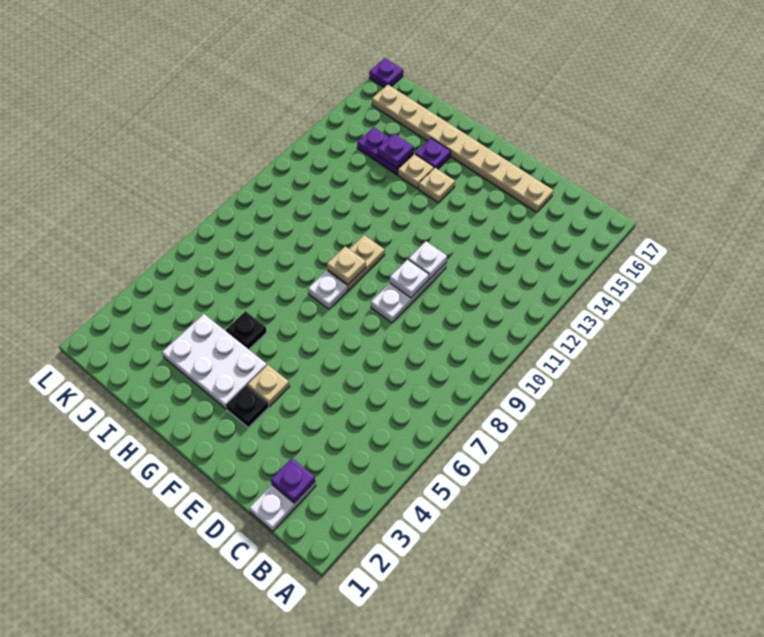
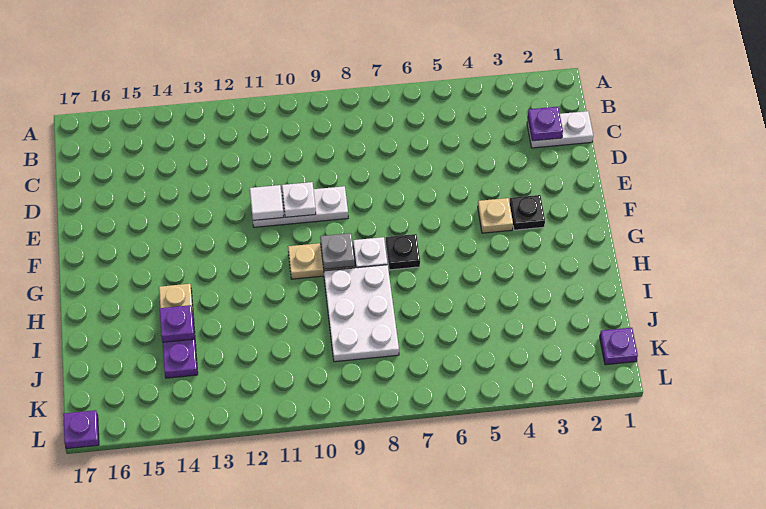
tan 1x8 plate [372,85,553,212] -> none
white 1x1 plate [408,241,447,279] -> white 1x1 tile [250,185,284,220]
white 2x3 plate [162,314,267,409] -> white 2x3 plate moved to [324,265,399,362]
tan 1x1 plate [327,246,366,285] -> grey 1x1 plate [320,233,355,269]
tan 1x1 plate [418,168,455,203] -> none
black 1x1 plate [226,311,267,349] -> black 1x1 plate moved to [386,234,420,270]
purple 1x1 plate [415,138,451,169] -> purple 1x1 plate moved to [600,328,638,365]

